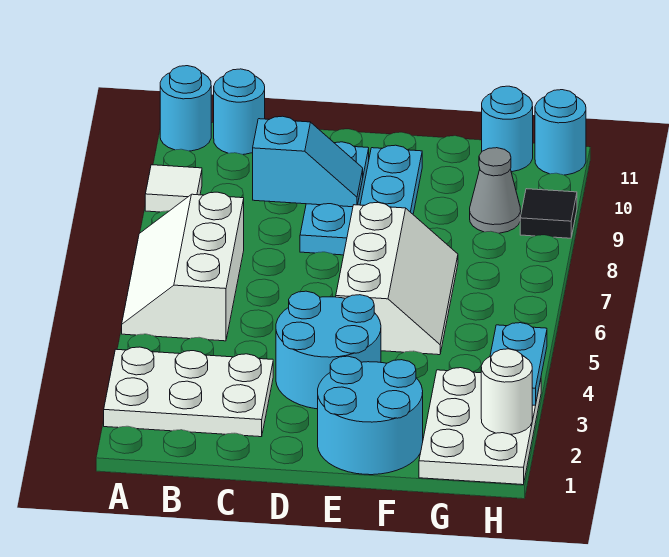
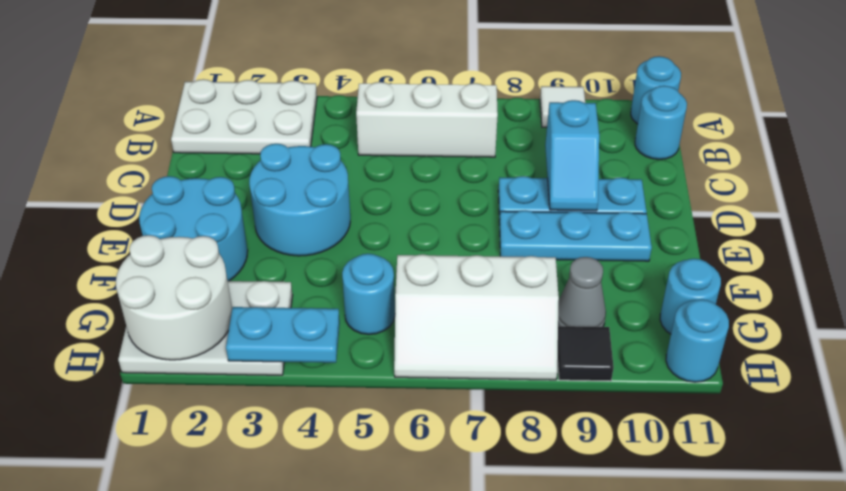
white 2x3 plate [104,347,273,437] -> white 2x3 plate turned to [171,79,317,154]
white 2x3 slope [336,202,458,355] -> white 2x3 slope moved to [394,254,559,380]
none -> cyan 1x1 round brick [342,254,395,335]
white 1x1 round brick [481,349,532,434] -> white 2x2 round brick [116,235,232,360]

